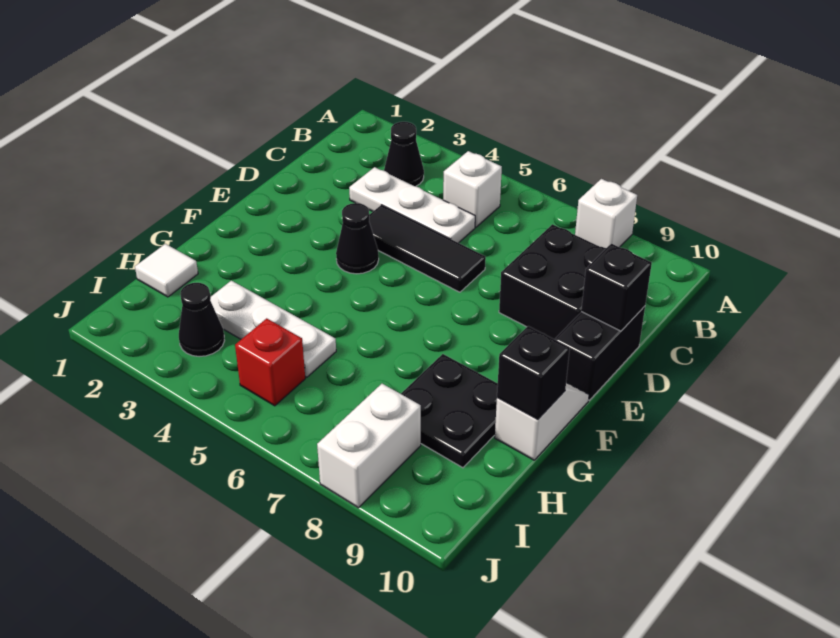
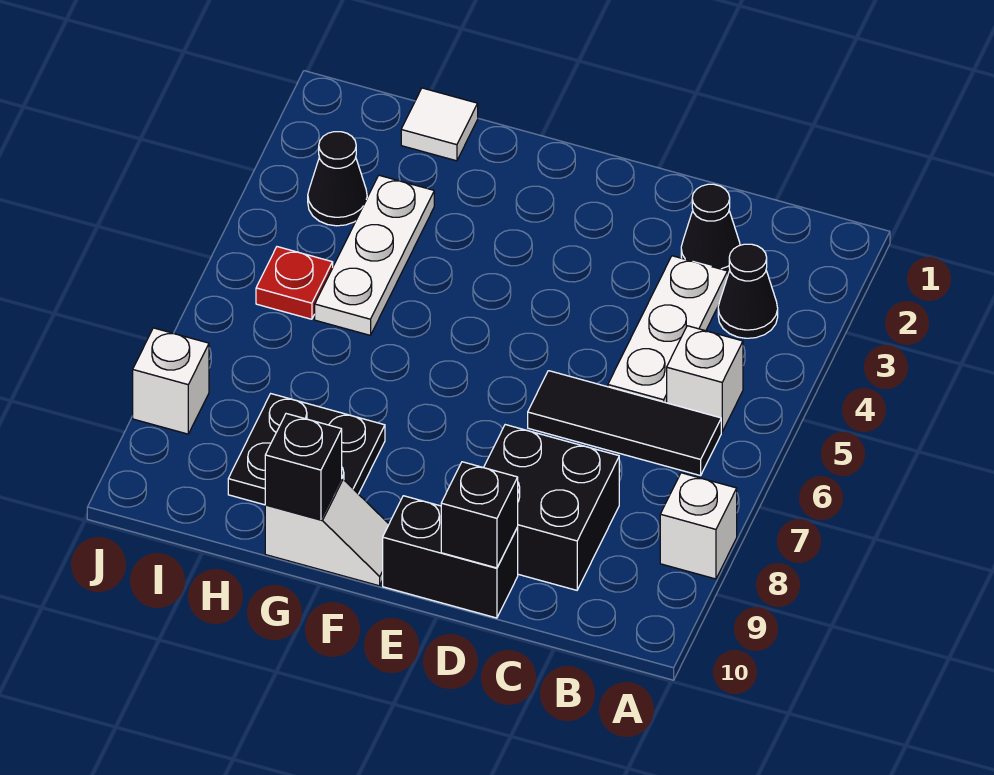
black 1x3 tile [369,205,486,292] -> black 1x3 tile turned to [528,371,721,476]
black 1x1 cone [336,203,379,274] -> black 1x1 cone moved to [681,184,740,274]
red 1x1 brick [235,318,305,406] -> red 1x1 plate [256,247,333,319]
white 1x2 brick [317,384,421,508] -> white 1x1 brick [133,328,209,434]

